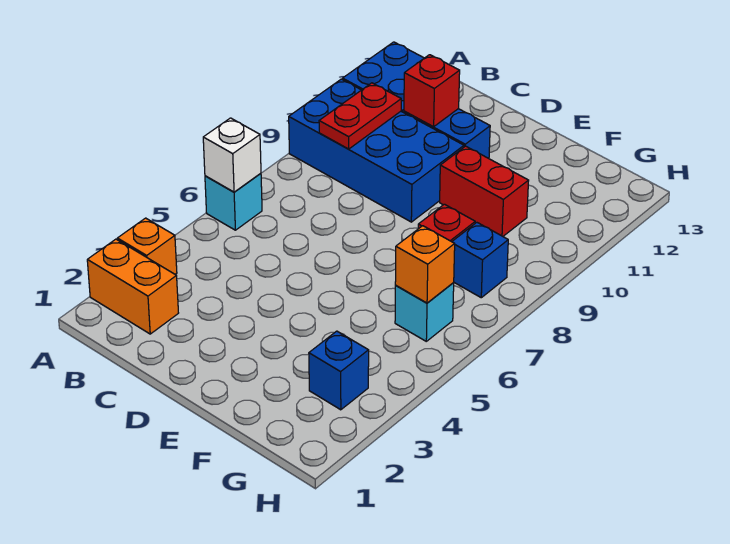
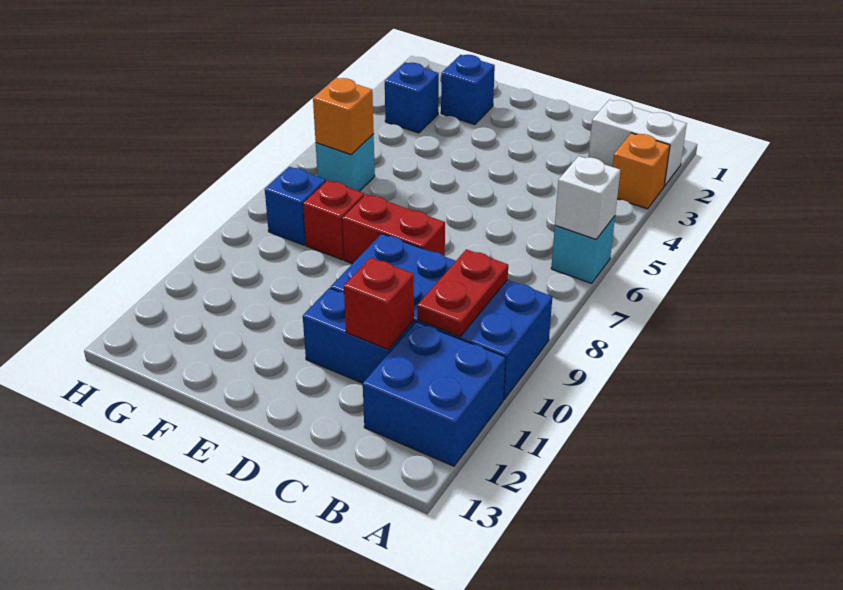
orange 1x2 brick [87,239,178,334] -> white 1x2 brick [588,100,687,186]
red 1x2 brick [440,146,529,236] -> red 1x2 brick moved to [343,194,445,264]
none -> blue 1x1 brick [441,55,495,125]

